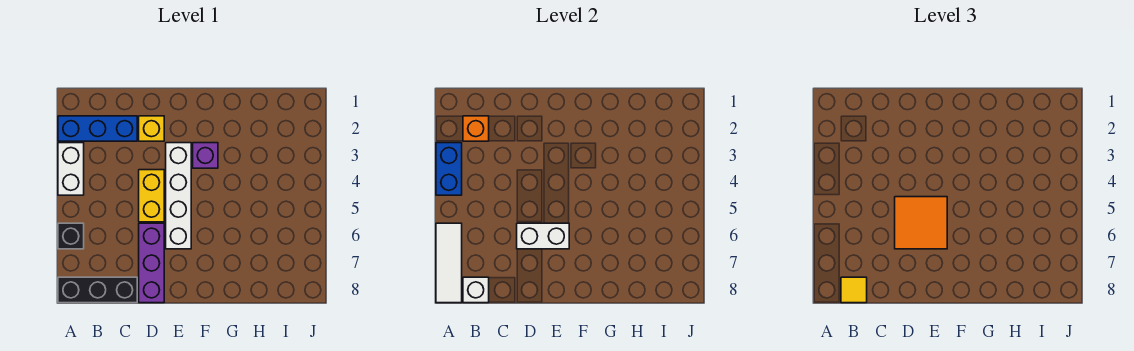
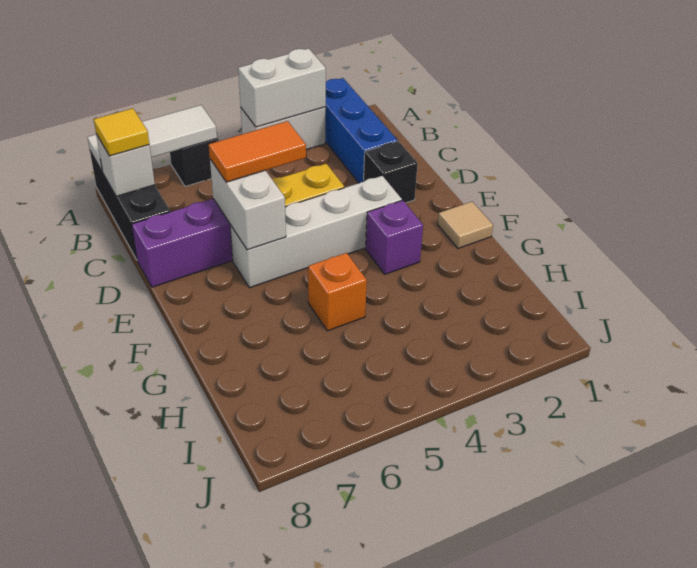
blue 1x2 brick [436,143,462,195] -> white 1x2 brick [238,49,326,127]
orange 1x1 brick [463,116,489,141] -> orange 1x1 brick moved to [308,253,367,331]
yellow 1x1 brick [139,116,164,141] -> black 1x1 brick [364,141,418,203]
orange 2x2 tile [895,197,947,249] -> orange 1x2 tile [209,121,306,182]
none -> tan 1x1 tile [438,202,493,248]

